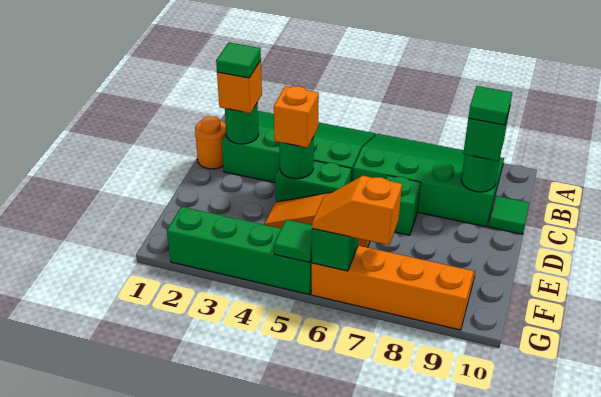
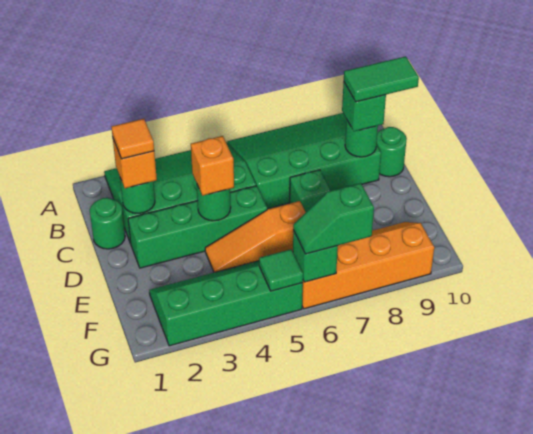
orange 1x1 round brick [195,117,226,169] -> green 1x1 round brick [90,198,125,249]
green 1x1 tile [216,42,261,78] -> orange 1x1 tile [112,119,154,159]
green 1x1 tile [468,86,512,125] -> green 1x2 tile [344,56,419,102]
green 1x1 tile [489,196,529,234] -> green 1x1 round brick [376,127,407,177]
green 1x2 brick [275,161,351,202] -> green 1x4 brick [128,186,267,268]
orange 1x2 slope [312,176,402,245] -> green 1x2 slope [293,183,374,254]

